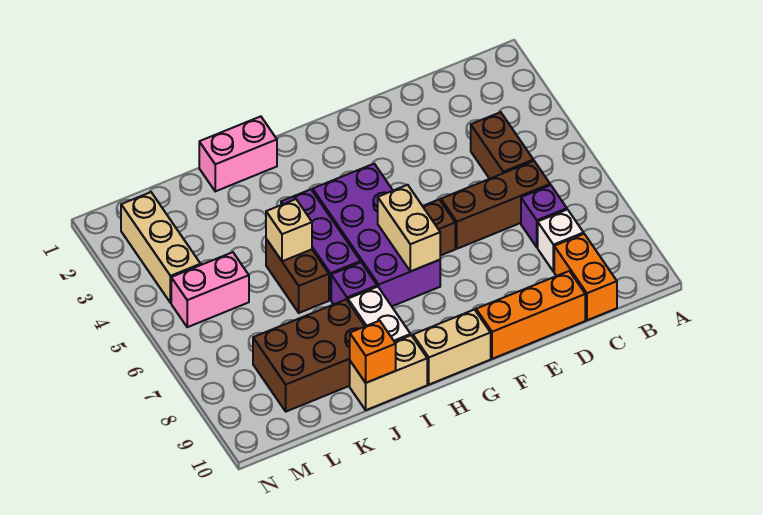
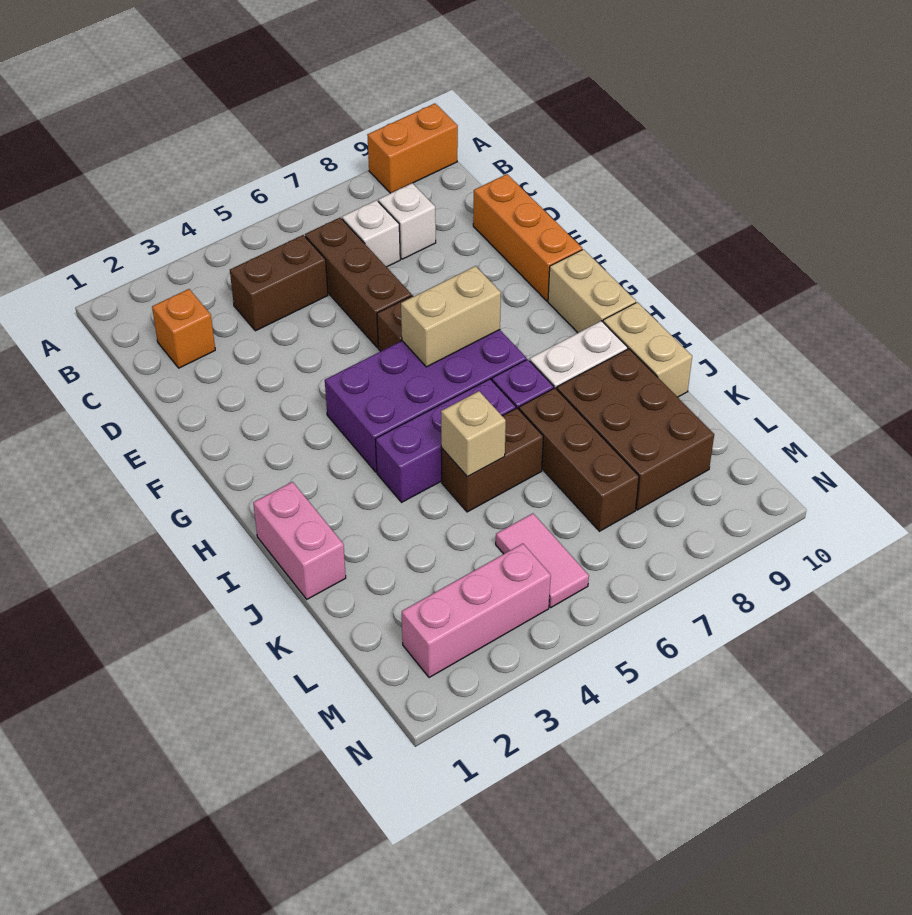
purple 1x1 brick [521,185,567,247] -> white 1x1 brick [342,200,400,267]
orange 1x2 brick [554,234,617,320] -> orange 1x2 brick moved to [367,104,458,193]
none -> brown 1x3 brick [519,388,639,531]
orange 1x1 brick [350,321,396,383] -> orange 1x1 brick moved to [152,289,215,368]
pink 1x2 brick [171,252,249,327] -> pink 1x2 tile [496,513,589,607]
tan 1x3 brick [121,192,201,303] -> pink 1x3 brick [402,544,551,678]

